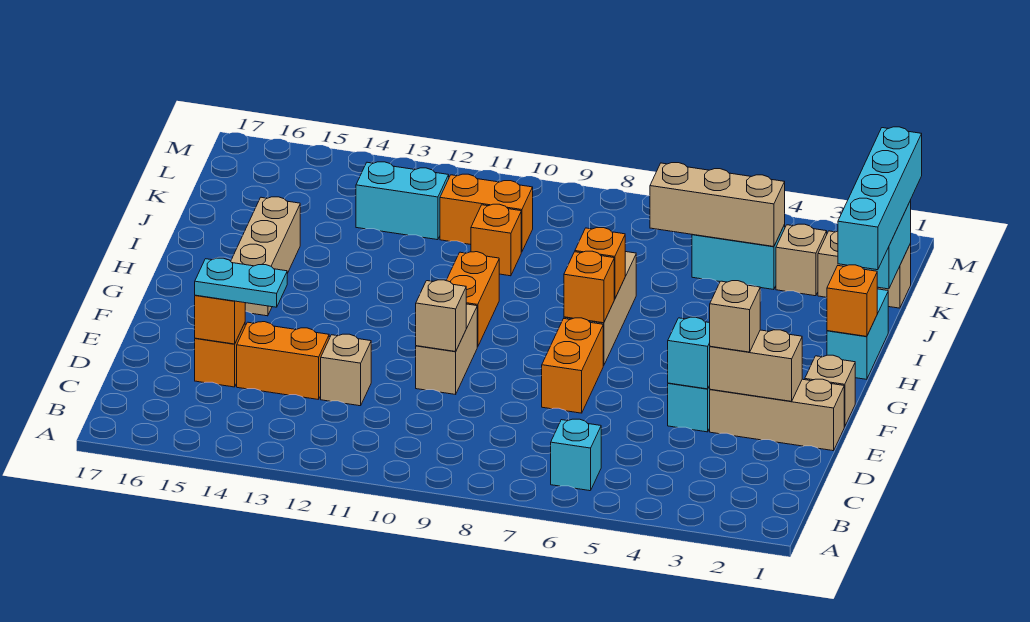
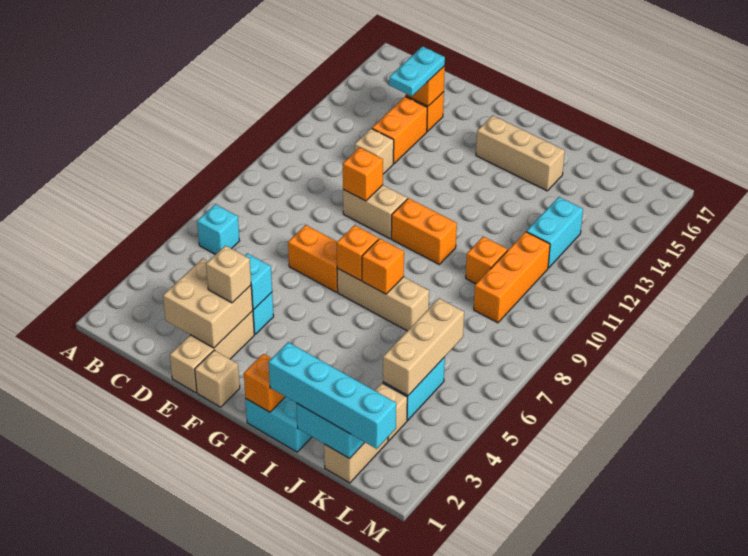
tan 1x2 brick [710,330,802,401] -> tan 2x2 brick [163,258,253,348]
tan 1x1 brick [416,280,466,352] -> orange 1x1 brick [343,148,383,201]
orange 1x2 brick [440,174,533,252] -> orange 1x3 brick [474,232,550,323]

